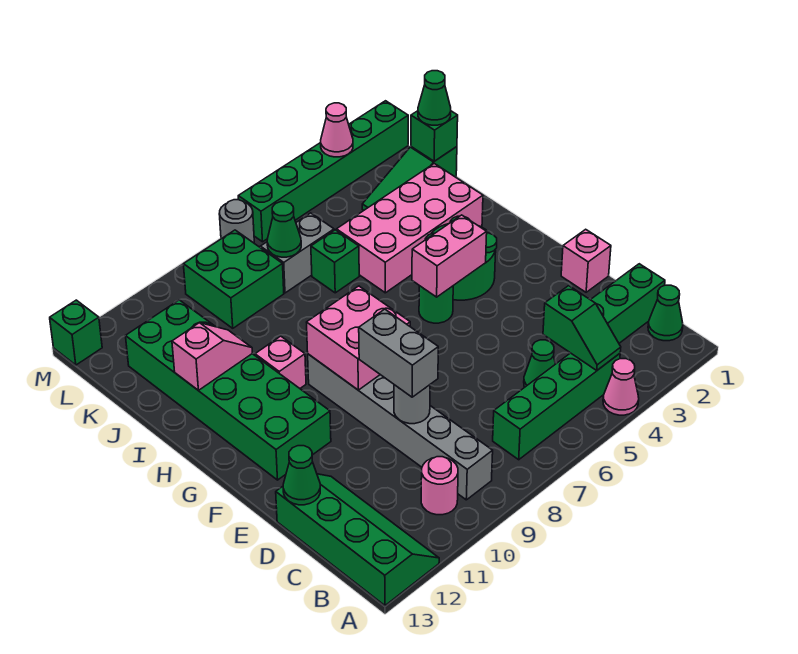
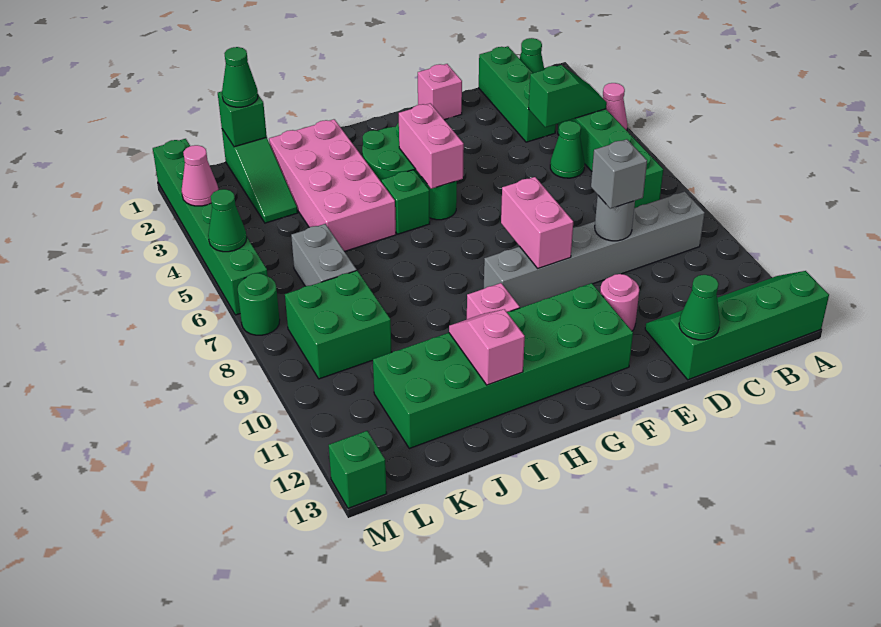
pink 1x1 round brick [421,457,458,515] -> pink 1x1 round brick moved to [600,274,639,331]
grey 1x2 brick [359,309,438,397] -> grey 1x1 brick [591,139,647,209]
pink 2x2 brick [307,286,410,390] -> pink 1x2 brick [501,177,573,268]
green 1x1 brick [311,230,359,293] -> green 1x1 brick moved to [381,170,430,234]
green 1x1 cone [267,202,301,257] -> green 1x1 cone moved to [208,189,247,252]
grey 1x1 round brick [219,200,254,243] -> green 1x1 round brick [238,273,280,335]

